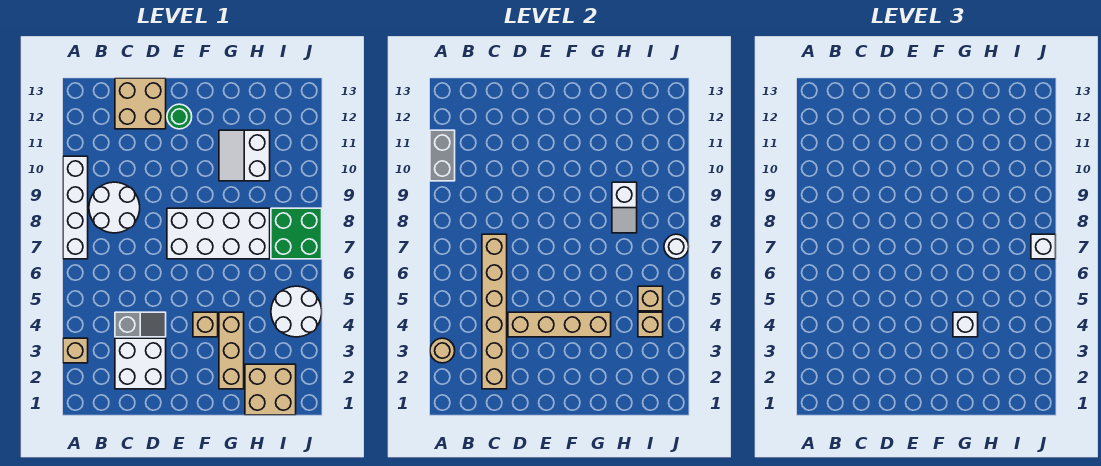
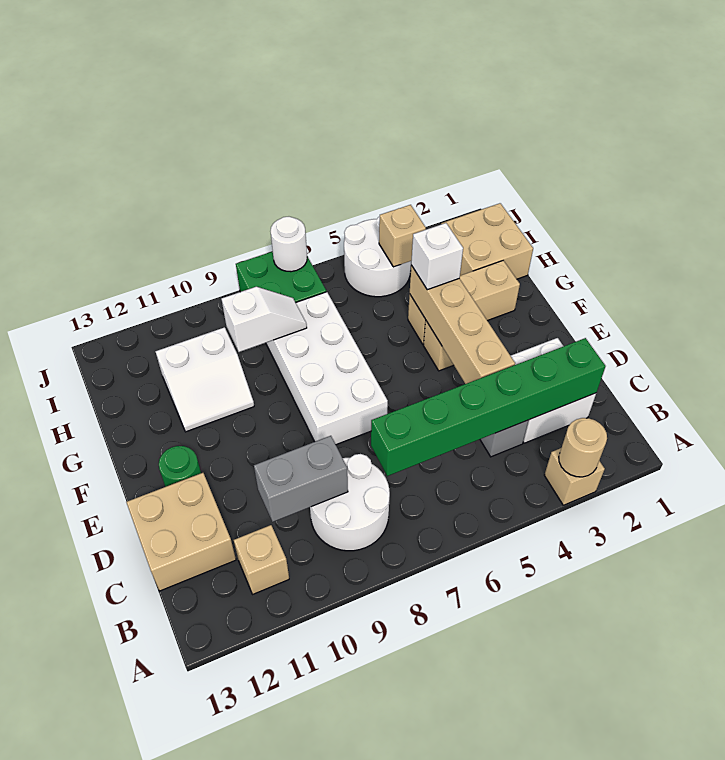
white 1x4 brick [63,156,88,259] -> none
grey 1x2 brick [430,130,455,181] -> grey 1x2 brick moved to [254,436,348,522]
tan 1x6 brick [482,234,507,389] -> green 1x6 brick [371,338,606,476]
tan 1x1 brick [638,286,663,311] -> tan 1x1 brick moved to [234,525,289,594]
white 1x1 brick [1031,234,1056,259] -> none

